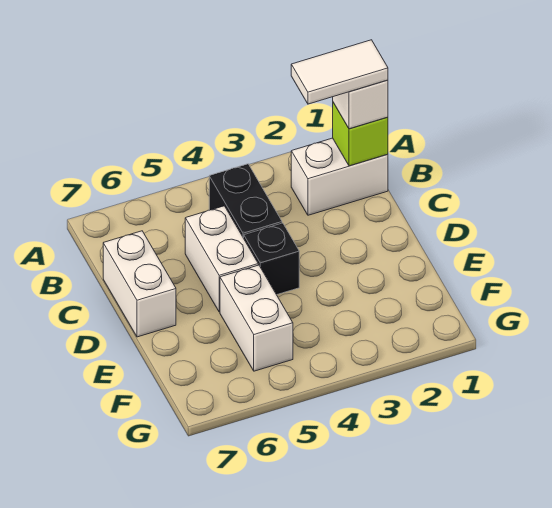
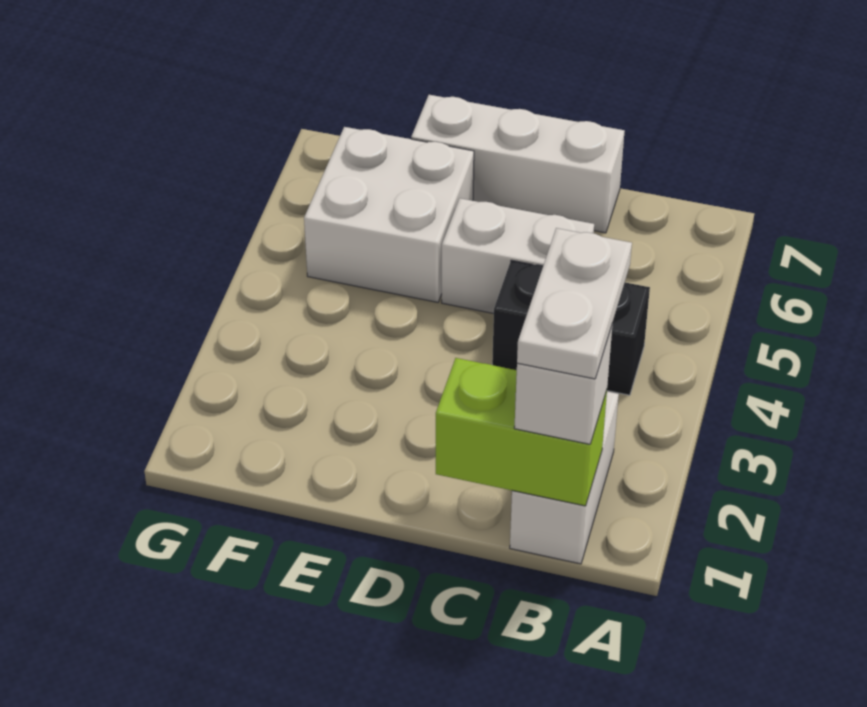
lime 1x1 brick [333,103,388,166] -> lime 1x2 brick [436,358,607,506]
white 1x2 tile [291,40,388,104] -> white 1x2 plate [517,228,632,379]
white 1x2 brick [103,231,176,337] -> white 1x3 brick [411,95,624,233]
black 1x1 brick [244,223,299,295] -> none
white 1x2 brick [220,265,293,371] -> white 2x2 brick [304,127,474,302]

